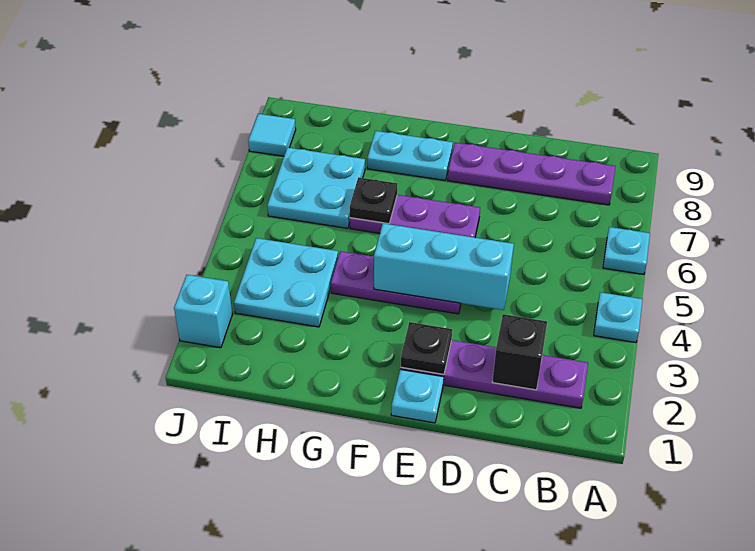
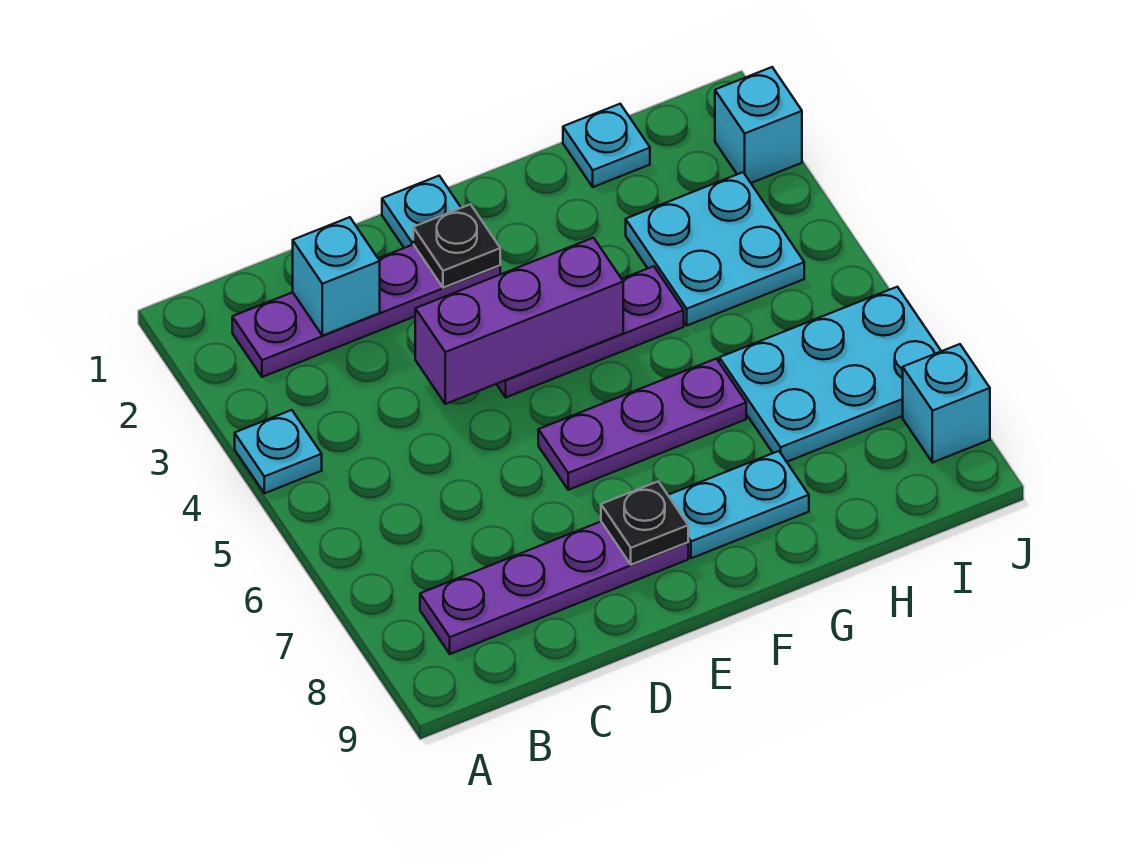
cyan 1x1 plate [603,227,650,274] -> cyan 1x1 plate moved to [563,104,650,187]
black 1x1 brick [492,314,547,390] -> cyan 1x1 brick [293,217,380,336]
cyan 1x3 brick [374,223,514,310] -> purple 1x3 brick [415,238,623,404]
black 1x1 plate [350,177,397,224] -> black 1x1 plate moved to [601,481,688,565]
cyan 2x2 plate [267,147,365,228] -> cyan 2x3 plate [719,287,941,462]
cyan 1x1 tile [248,114,296,156] -> cyan 1x1 brick [903,344,990,463]

